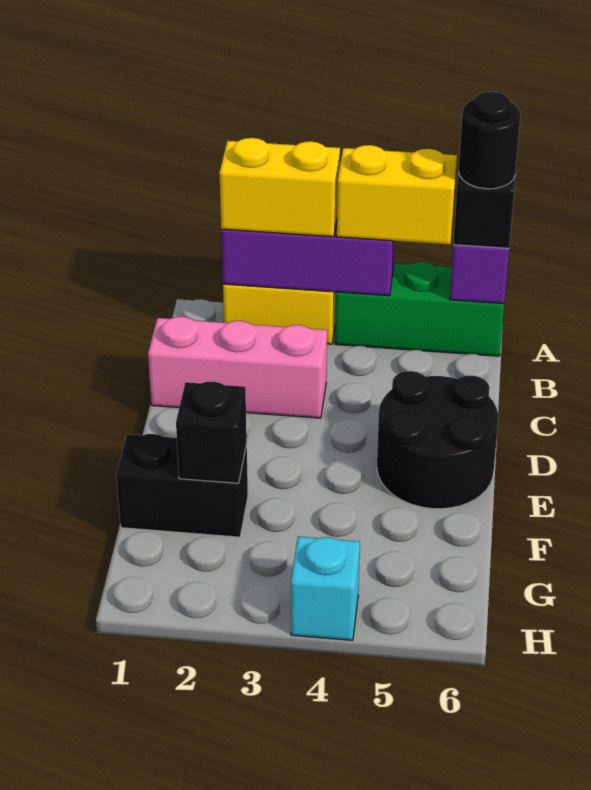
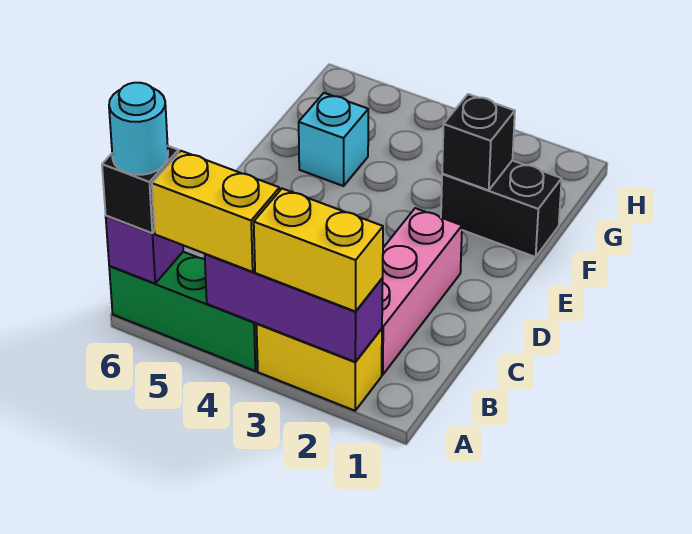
black 1x1 round brick [459,92,521,189] -> cyan 1x1 round brick [109,83,168,175]
pink 1x3 brick [148,317,327,418] -> pink 1x3 brick turned to [382,208,462,375]
black 2x2 round brick [377,371,498,509] -> none
cyan 1x1 brick [291,536,360,640] -> cyan 1x1 brick moved to [299,93,368,186]

